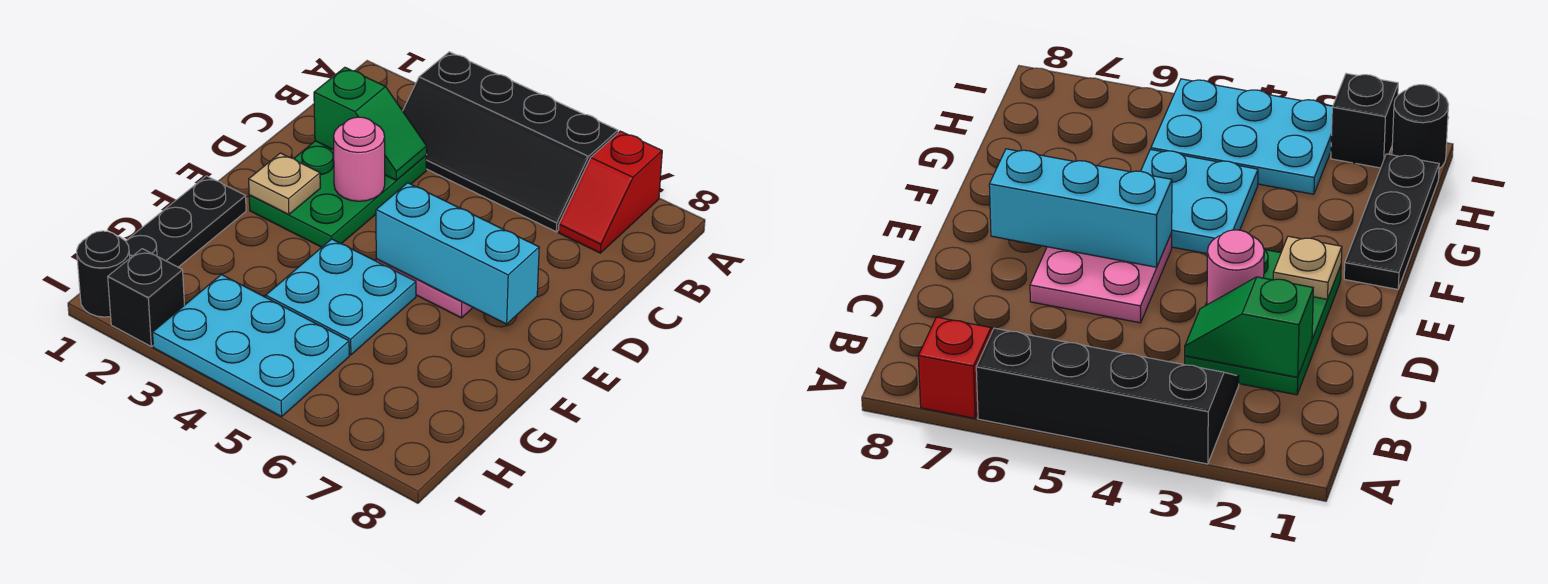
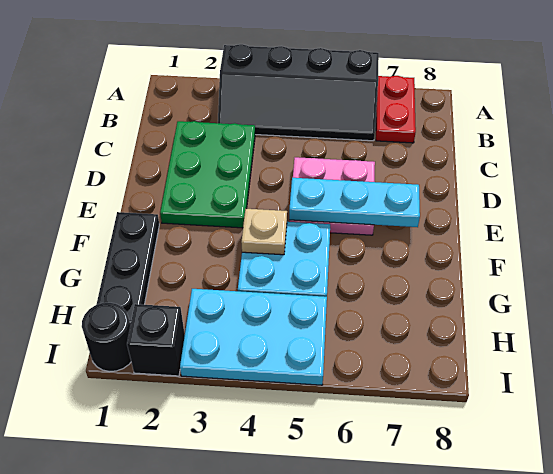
red 1x2 slope [559,131,662,253] -> red 1x2 plate [376,76,416,143]
green 1x2 slope [314,67,427,180] -> none
pink 1x1 round brick [334,117,385,201] -> none
tan 1x1 plate [249,153,320,215] -> tan 1x1 plate moved to [241,209,287,255]
cyan 1x3 brick [376,183,539,324] -> cyan 1x3 plate [289,178,420,227]

